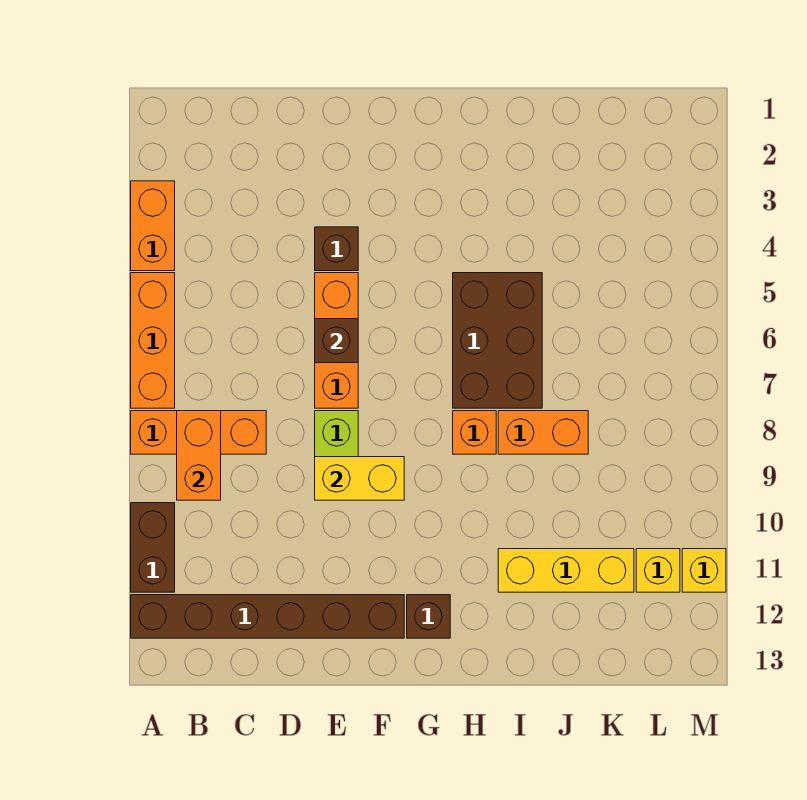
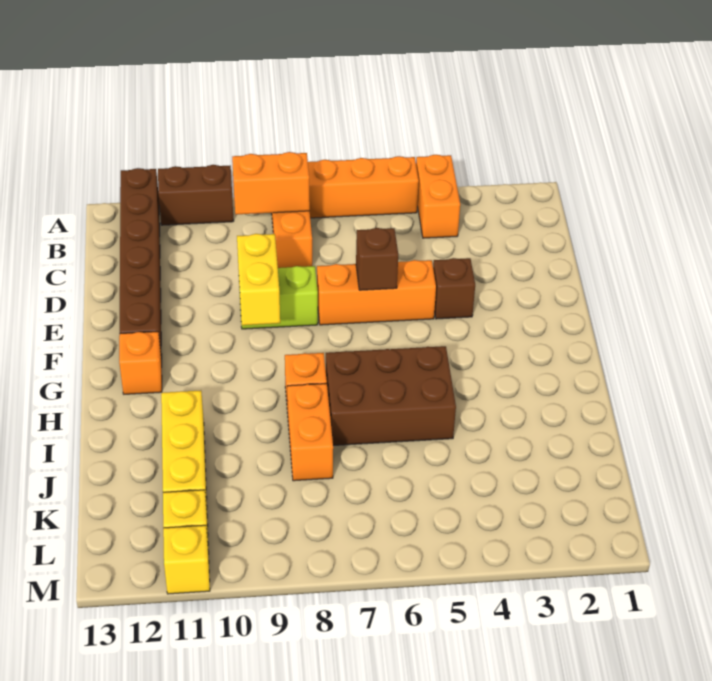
orange 1x2 brick [131,181,175,271] -> orange 1x2 brick turned to [416,155,460,238]
brown 1x1 brick [407,595,450,638] -> orange 1x1 brick [119,332,162,394]

